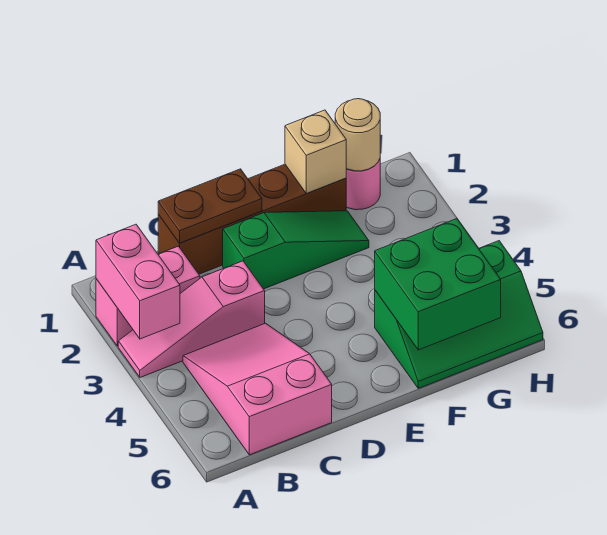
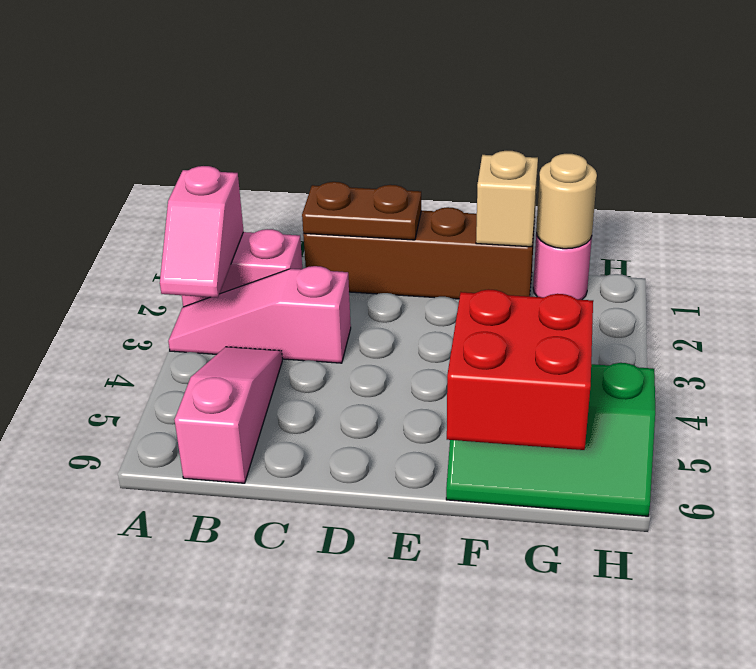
pink 1x2 brick [96,224,180,339] -> pink 1x2 slope [160,166,244,298]
pink 2x3 slope [183,323,332,455] -> pink 1x3 slope [175,347,282,483]
green 1x3 slope [223,211,369,289] -> none
green 2x2 brick [375,219,501,350] -> red 2x2 brick [447,289,593,450]

